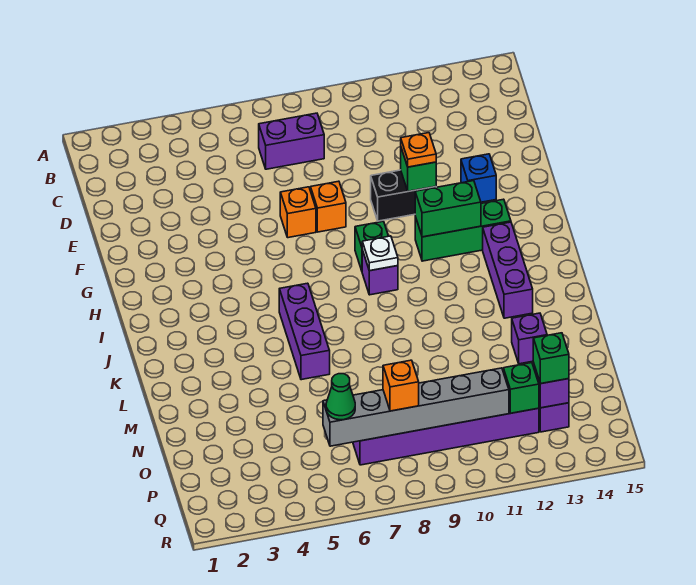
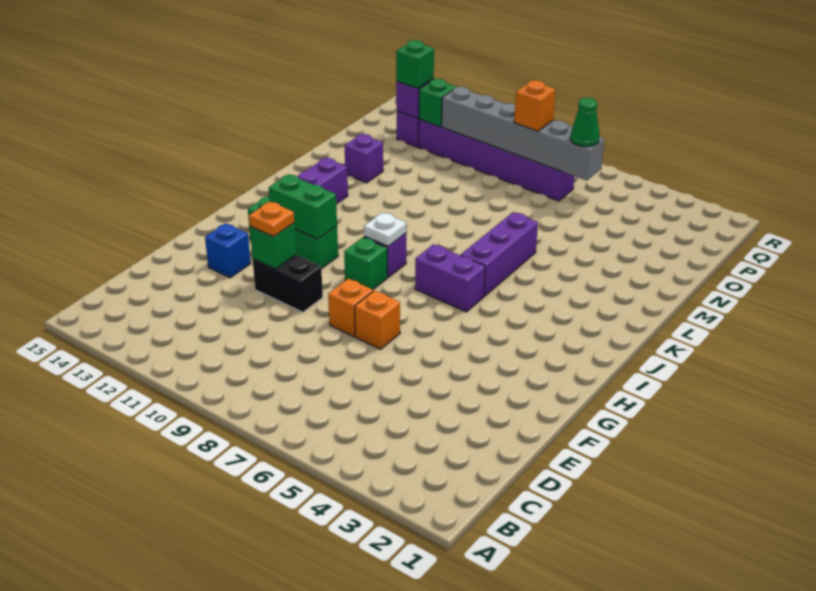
purple 1x2 brick [259,113,324,169] -> purple 1x2 brick moved to [415,244,485,312]

